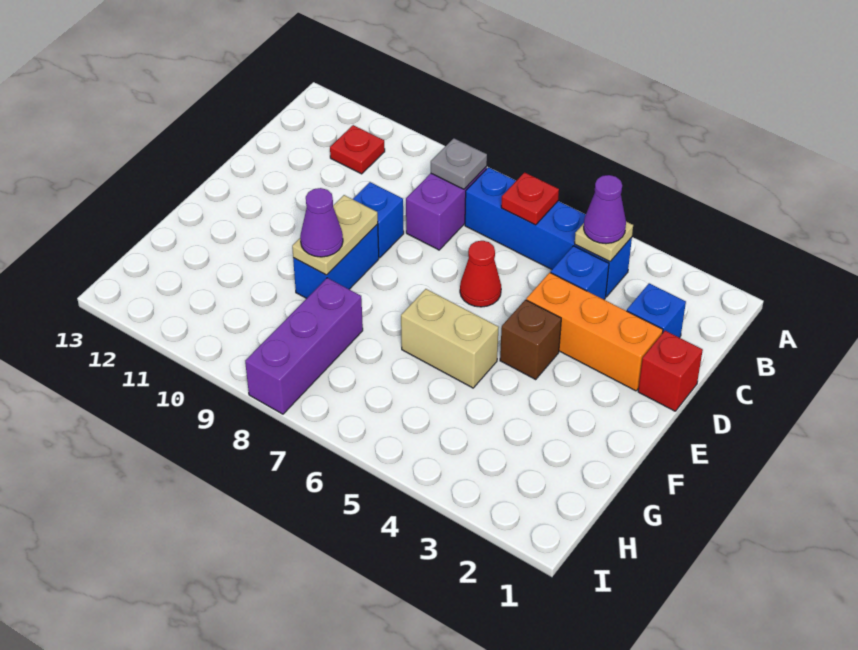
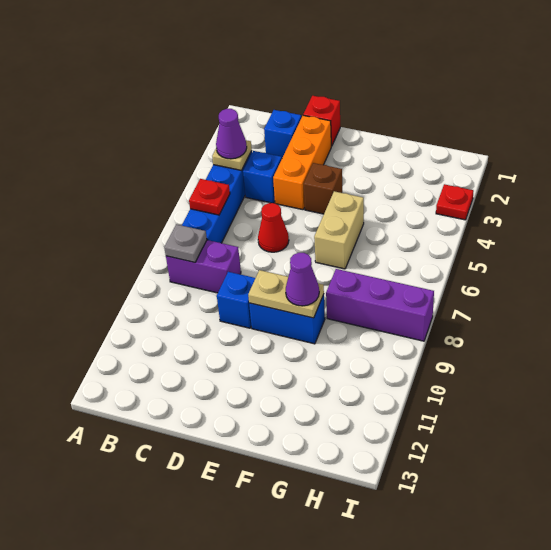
red 1x1 plate [330,125,385,174] -> red 1x1 plate moved to [436,184,473,220]

